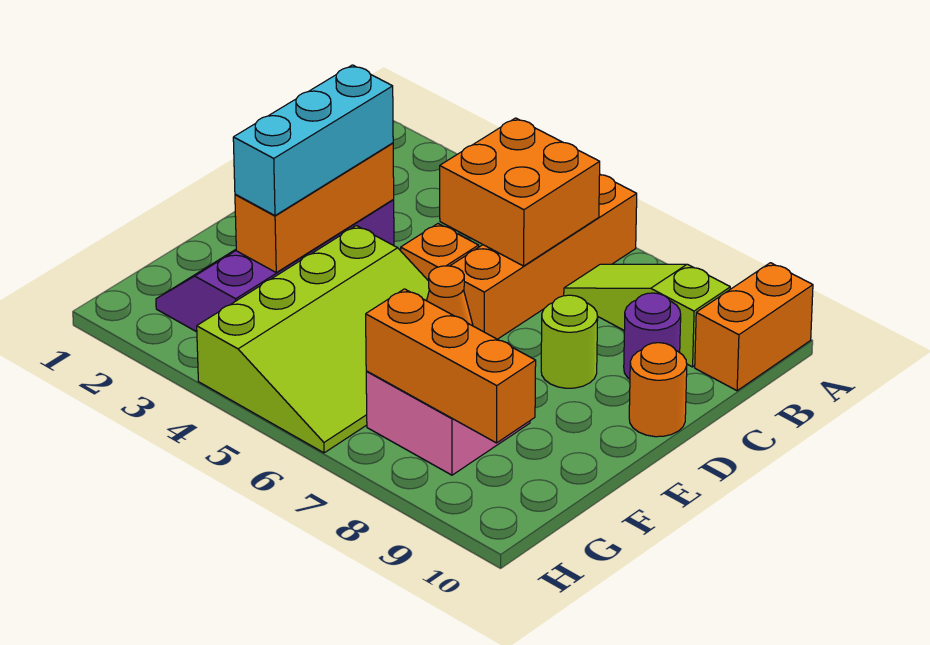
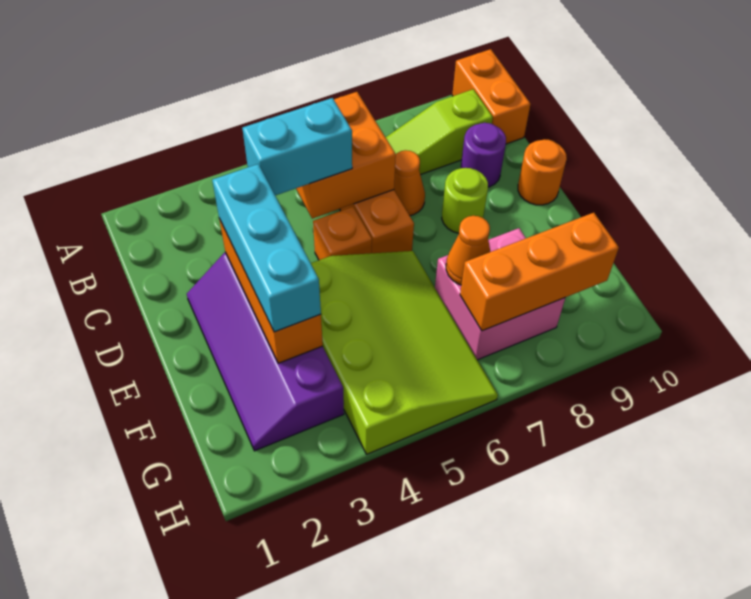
none -> cyan 1x2 brick [242,98,352,195]
none -> orange 1x1 cone [394,150,425,216]

